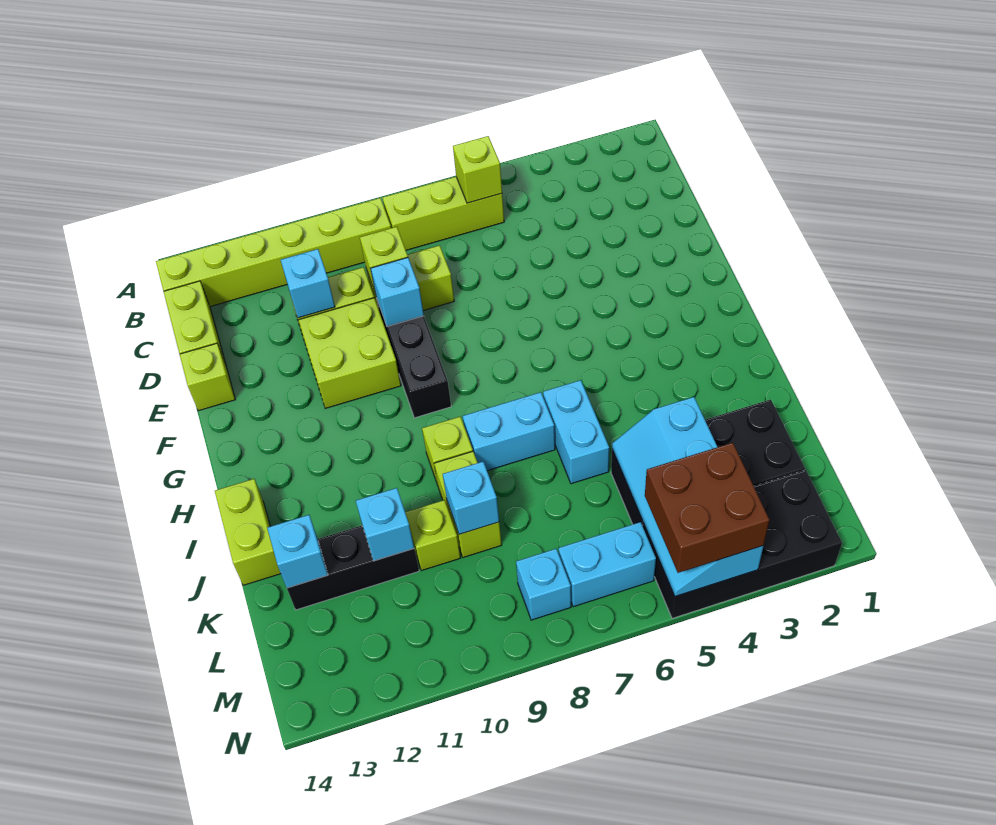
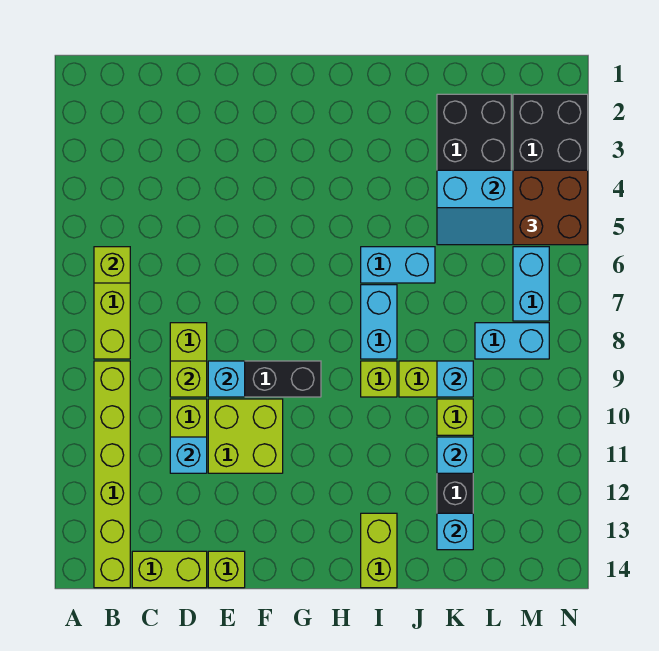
lime 1x2 brick [215,479,281,585] -> lime 1x2 brick turned to [361,513,397,588]
cyan 1x1 brick [516,549,571,620] -> cyan 1x2 brick [475,323,549,359]

